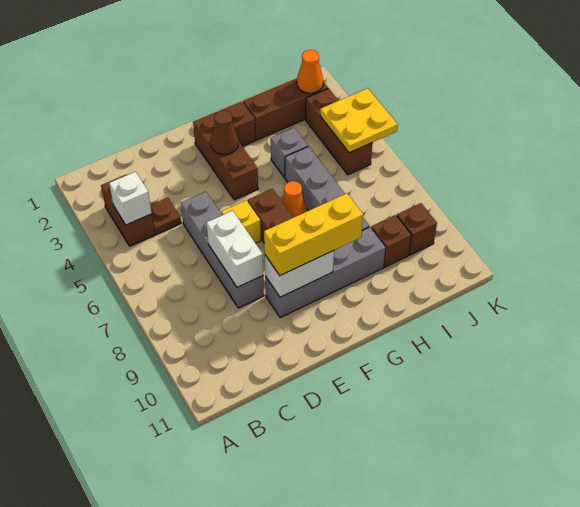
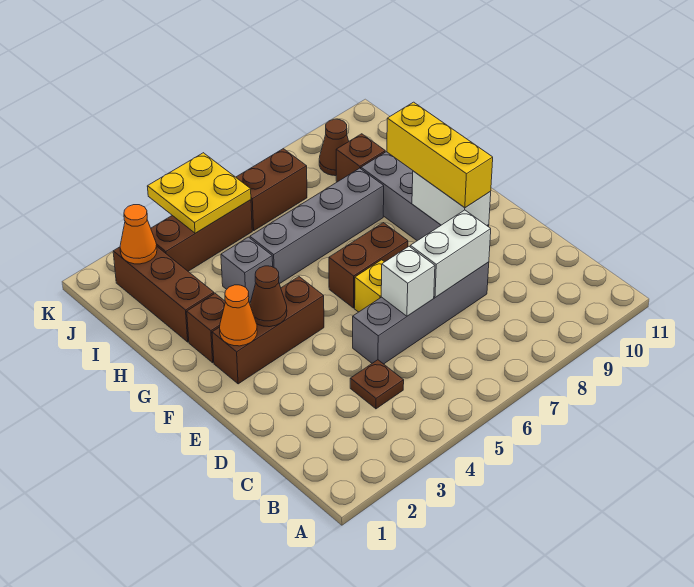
brown 1x2 brick [101,175,155,246] -> brown 1x2 brick moved to [236,149,307,231]
white 1x1 brick [109,172,152,225] -> white 1x1 brick moved to [381,247,435,316]
orange 1x1 cone [282,181,307,217] -> orange 1x1 cone moved to [220,285,257,346]
brown 1x1 brick [397,203,437,255] -> brown 1x1 cone [319,119,349,176]

